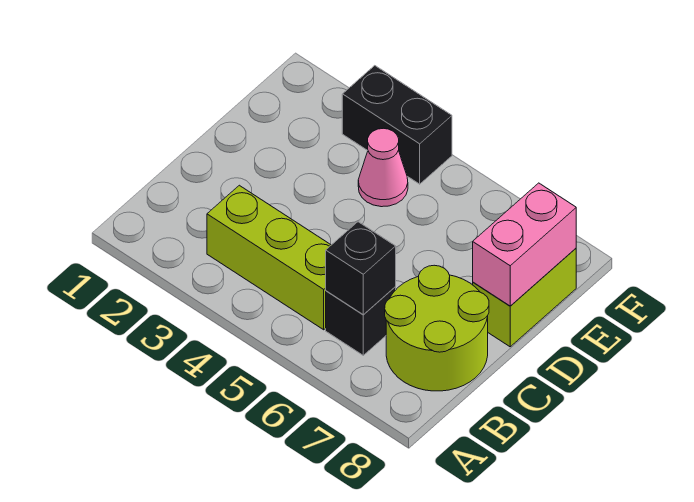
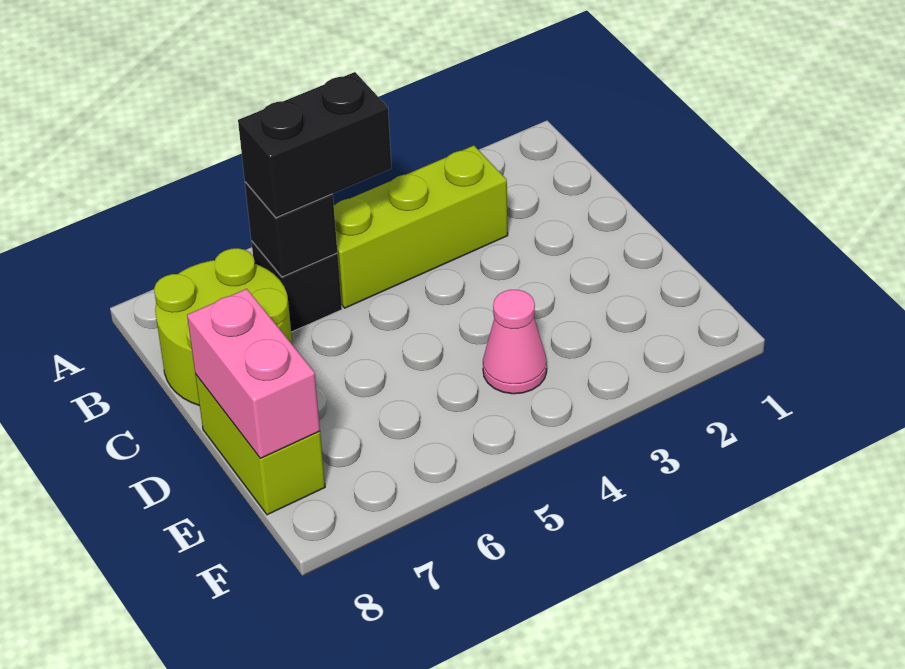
black 1x2 brick [342,66,452,184] -> black 1x2 brick moved to [238,72,391,218]

